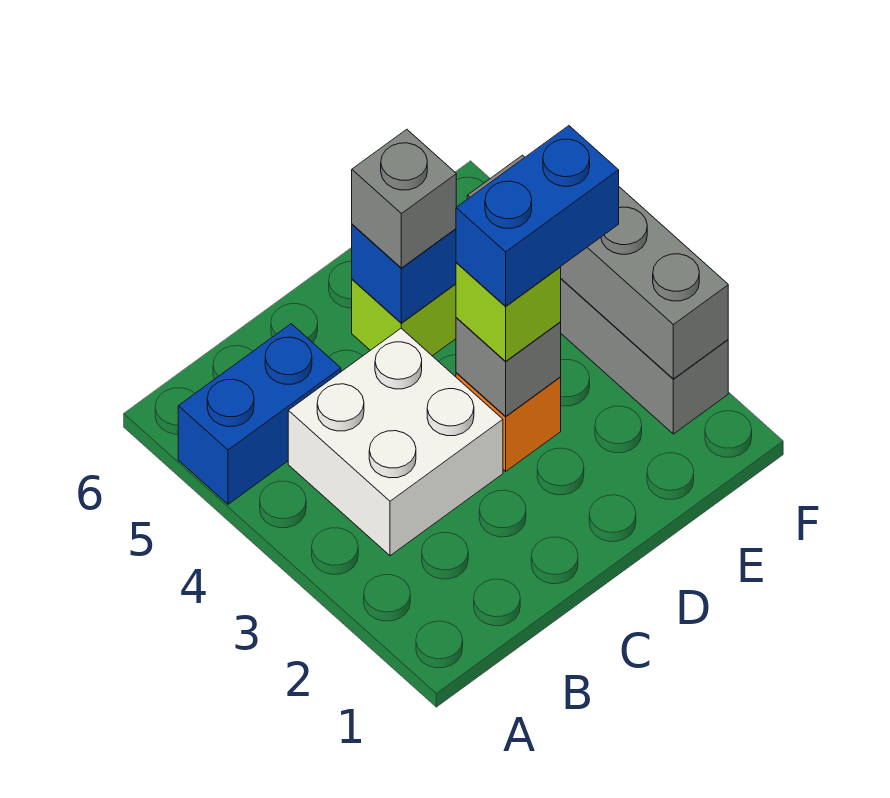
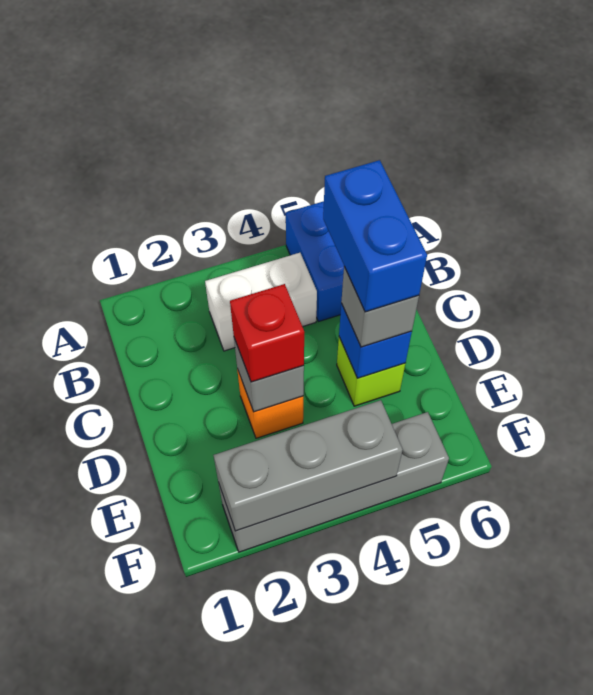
white 2x2 brick [288,328,503,556] -> white 1x2 brick [205,253,317,351]
lime 1x1 brick [456,263,561,361] -> red 1x1 brick [230,284,304,382]
blue 1x2 brick [456,126,619,306] -> blue 1x2 brick moved to [323,160,427,312]

